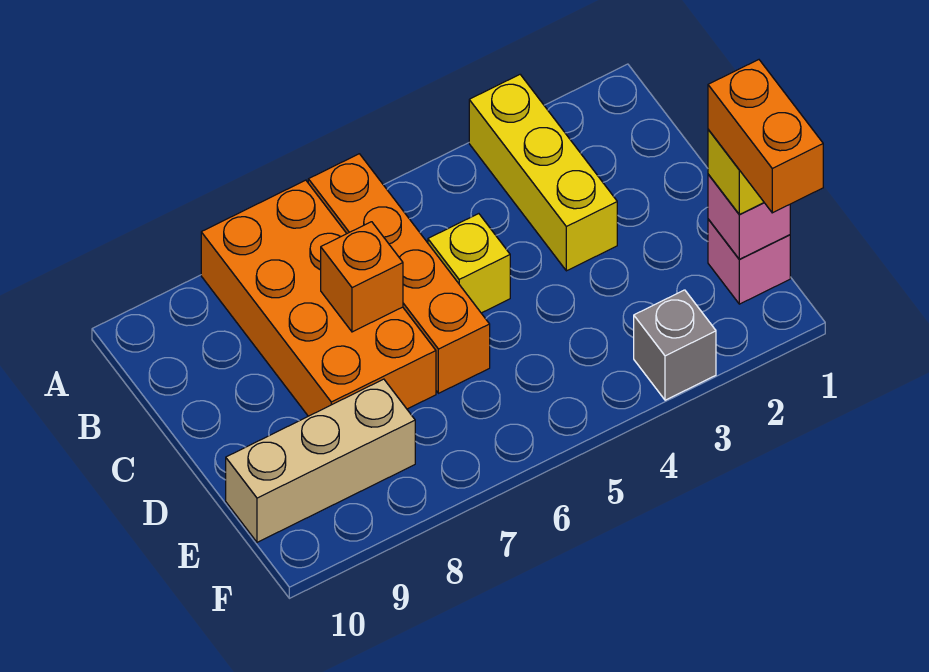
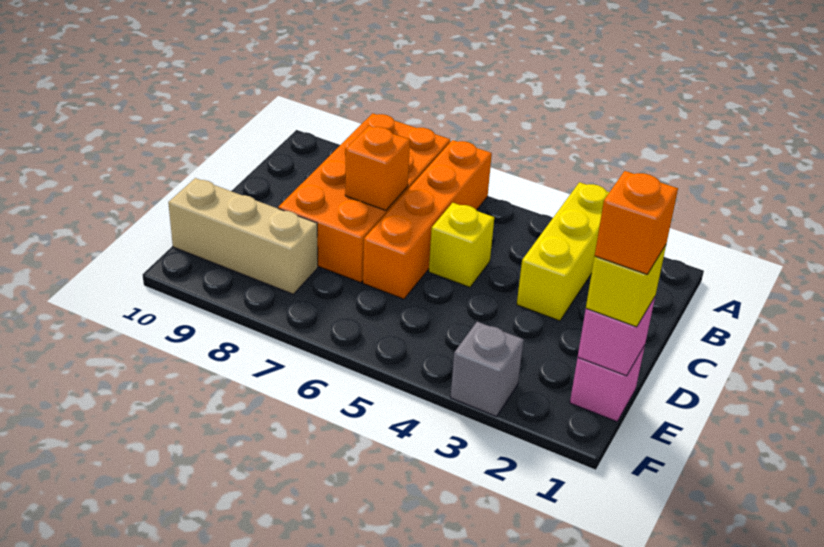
orange 1x2 brick [708,60,823,213] -> orange 1x1 brick [595,171,678,274]

